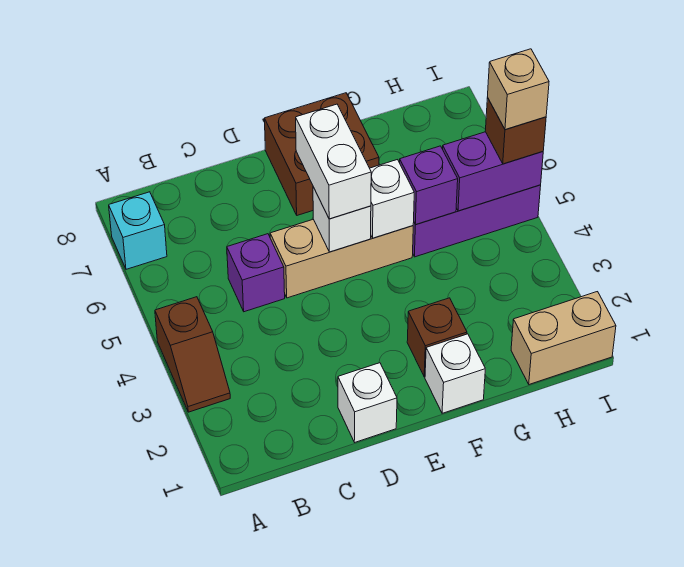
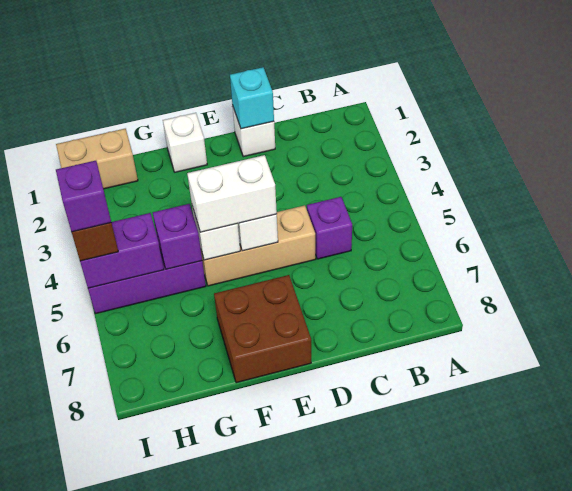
brown 1x2 slope [155,297,230,412] -> none
cyan 1x1 brick [109,192,167,269] -> cyan 1x1 brick moved to [230,67,274,129]
white 1x2 brick [296,104,371,219] -> white 1x2 brick turned to [187,155,277,232]
brown 1x1 brick [407,298,467,377] -> none
tan 1x1 brick [488,49,549,130] -> purple 1x1 brick [56,161,111,232]

